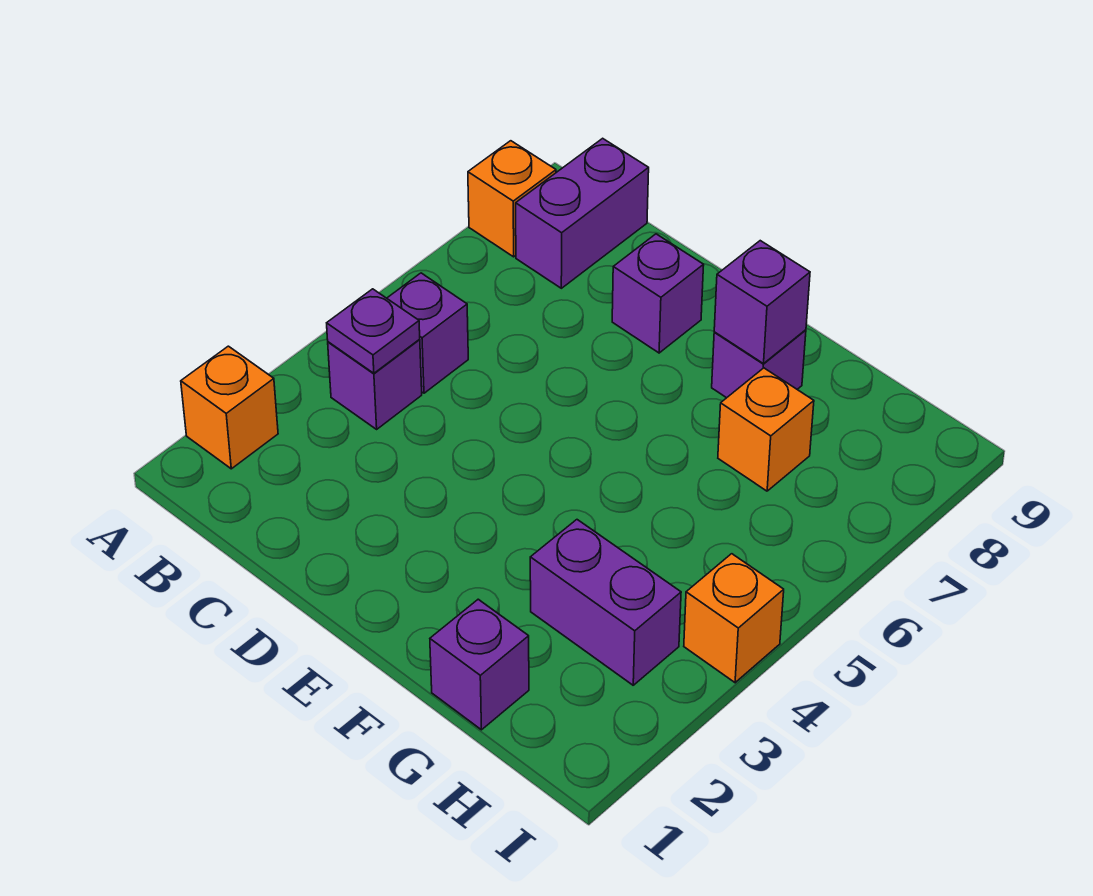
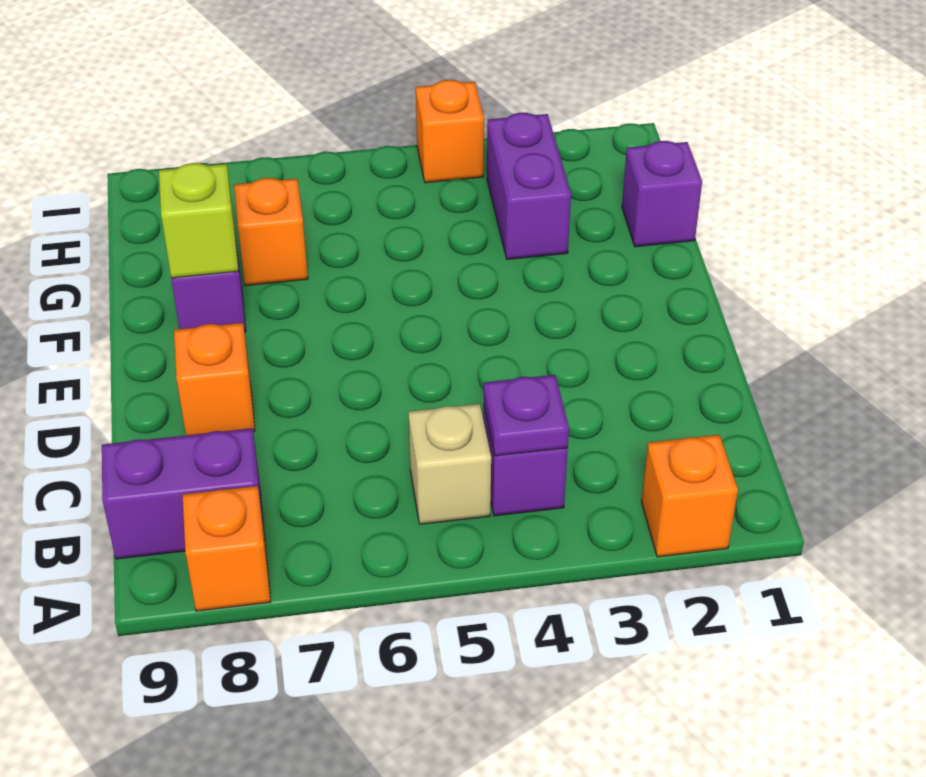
purple 1x1 brick [387,273,468,393] -> tan 1x1 brick [409,404,491,524]
purple 1x1 brick [612,234,704,353] -> orange 1x1 brick [174,323,255,435]
purple 1x1 brick [714,241,810,364] -> lime 1x1 brick [159,163,238,278]

